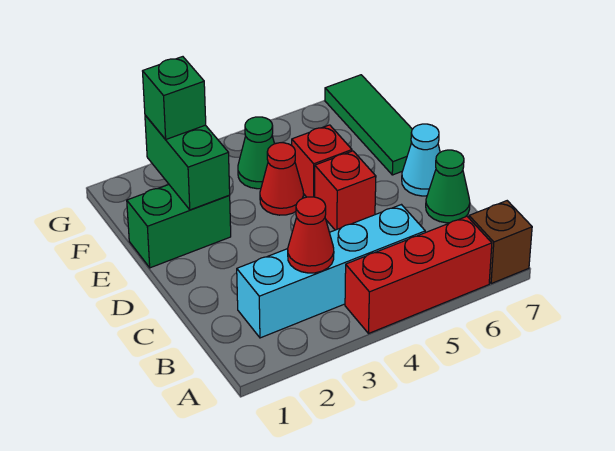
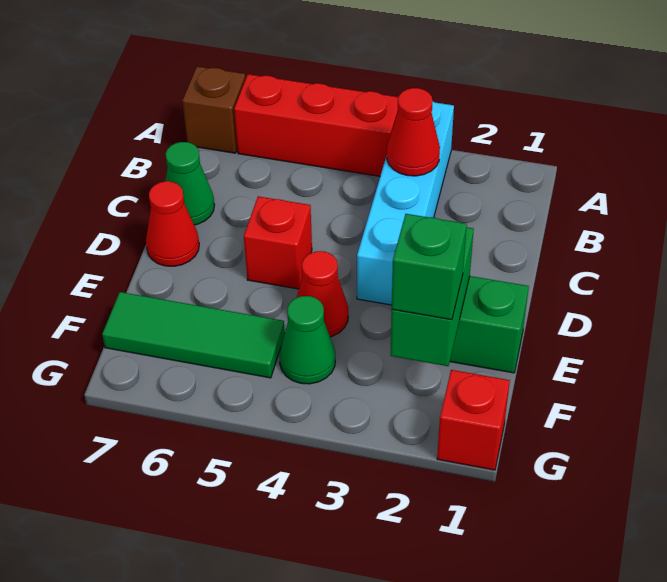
cyan 1x4 brick [237,205,425,338] -> cyan 1x4 brick turned to [357,102,454,305]
cyan 1x1 cone [402,124,440,196] -> red 1x1 cone [146,181,199,266]
red 1x1 brick [292,125,352,197] -> red 1x1 brick moved to [437,370,510,470]
green 1x3 tile [325,75,412,175] -> green 1x3 tile turned to [102,292,285,378]

